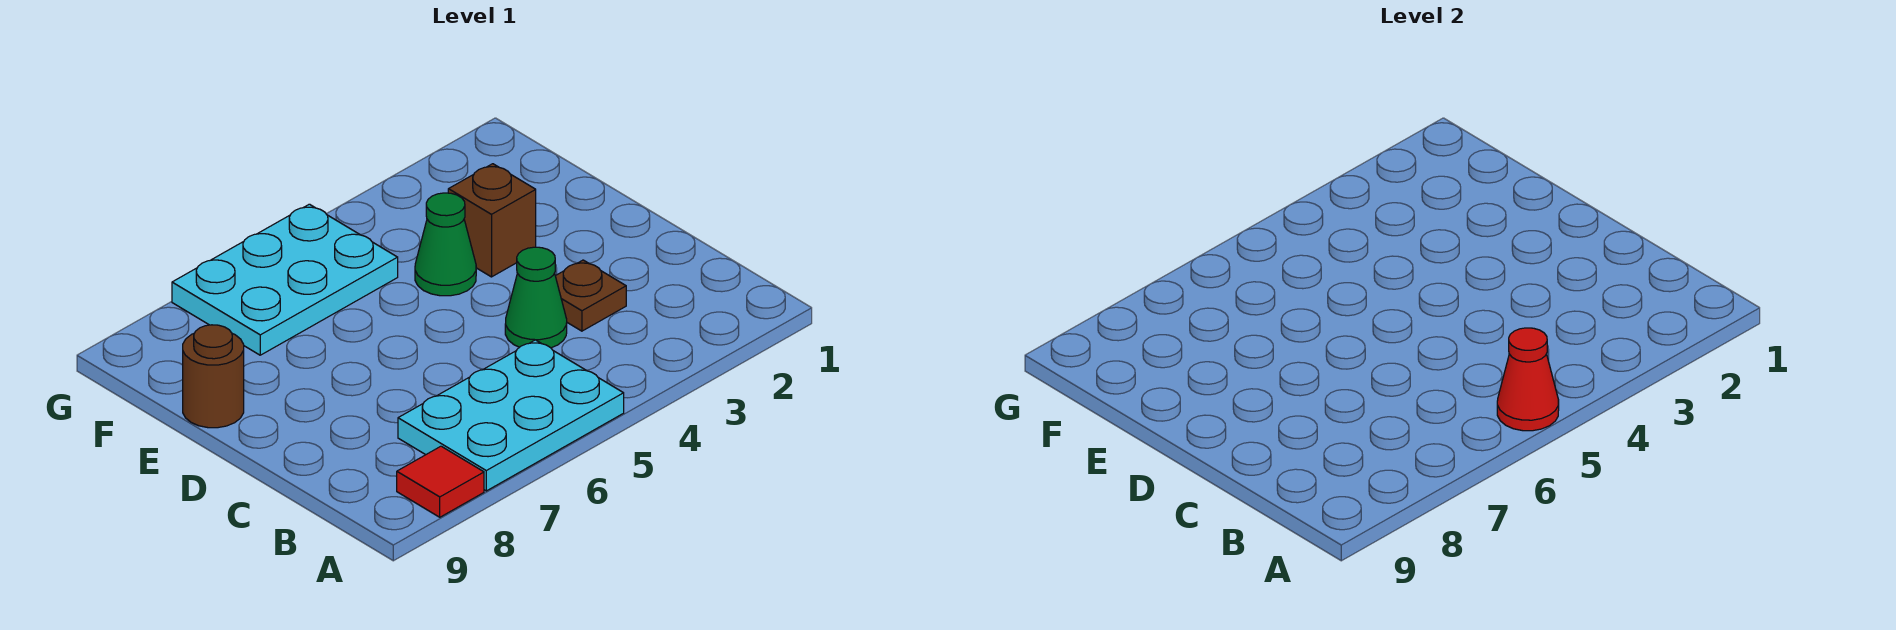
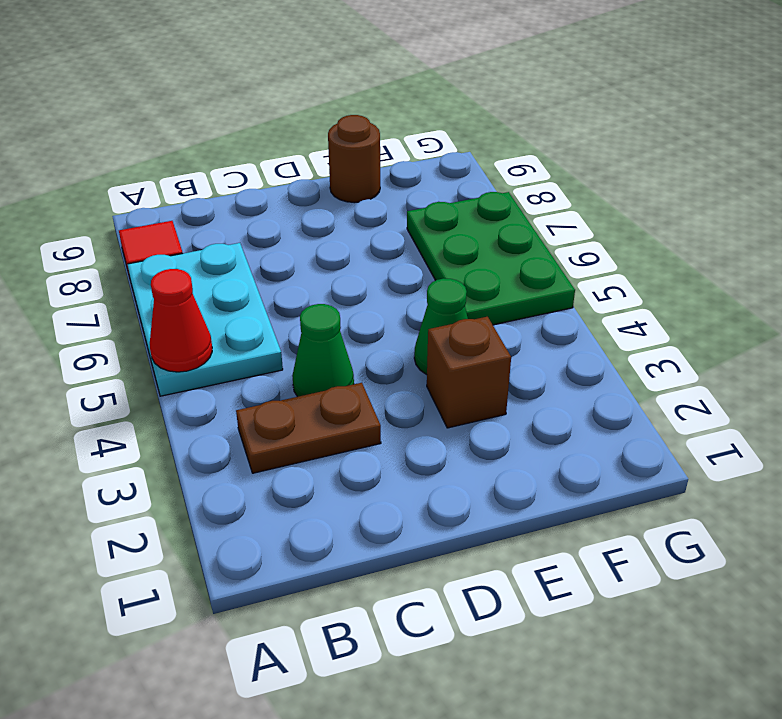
brown 1x1 plate [556,260,626,331] -> brown 1x2 plate [236,383,381,473]
cyan 2x3 plate [172,204,398,355] -> green 2x3 plate [407,192,575,325]

